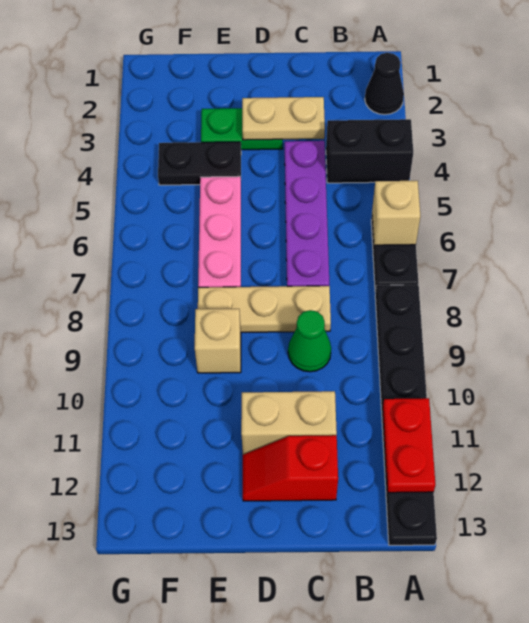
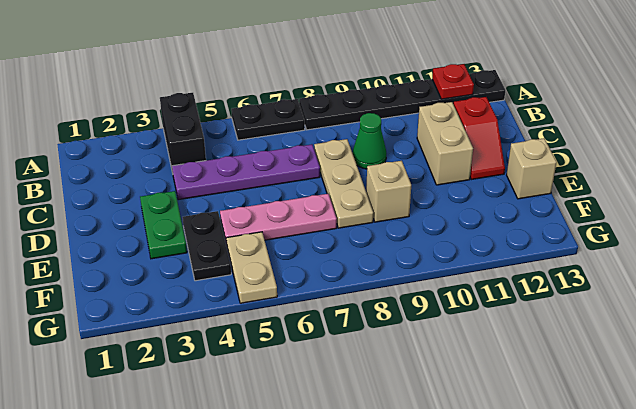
black 1x1 cone [365,53,404,114] -> none
tan 1x1 brick [372,181,420,245] -> tan 1x1 brick moved to [507,138,557,199]
red 1x2 plate [383,398,435,493] -> red 1x1 plate [432,64,474,99]
tan 1x2 plate [242,97,325,140] -> tan 1x2 plate moved to [226,232,277,303]

